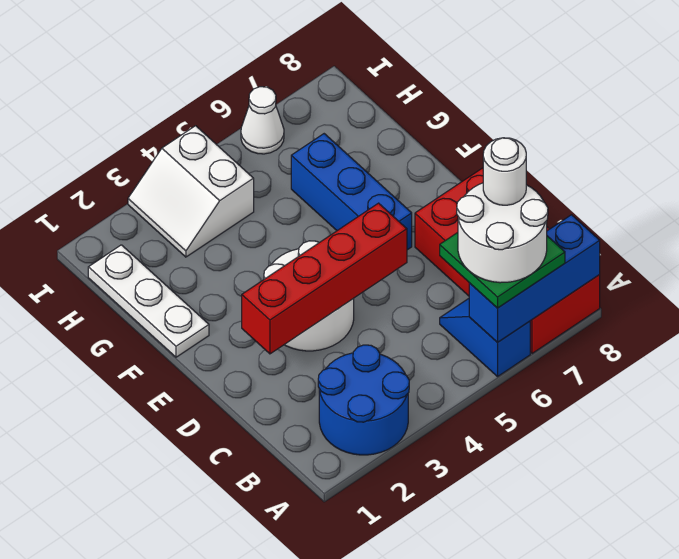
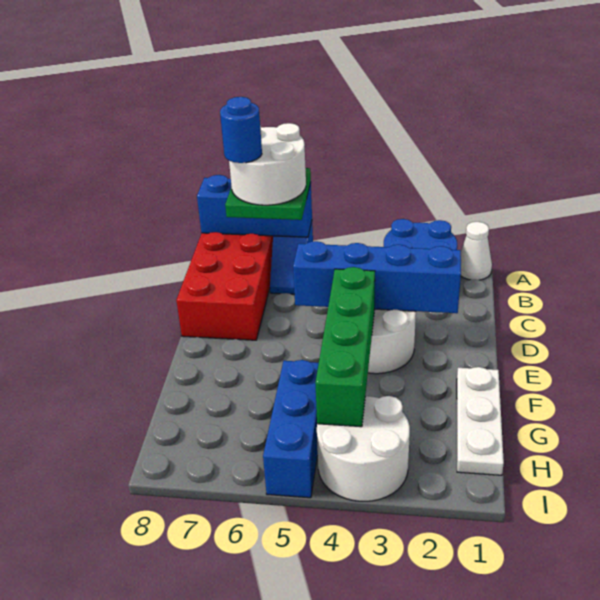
white 1x1 round brick [483,138,526,205] -> blue 1x1 round brick [220,97,262,163]
red 1x4 brick [242,203,407,354] -> blue 1x4 brick [293,241,461,313]
none -> green 1x4 brick [315,267,375,427]
blue 1x3 brick [291,134,412,250] -> blue 1x3 brick moved to [263,360,319,498]
white 2x2 slope [128,126,254,257] -> white 2x2 round brick [317,396,410,501]
white 1x1 cone [241,87,284,154] -> white 1x1 cone moved to [461,222,492,280]

